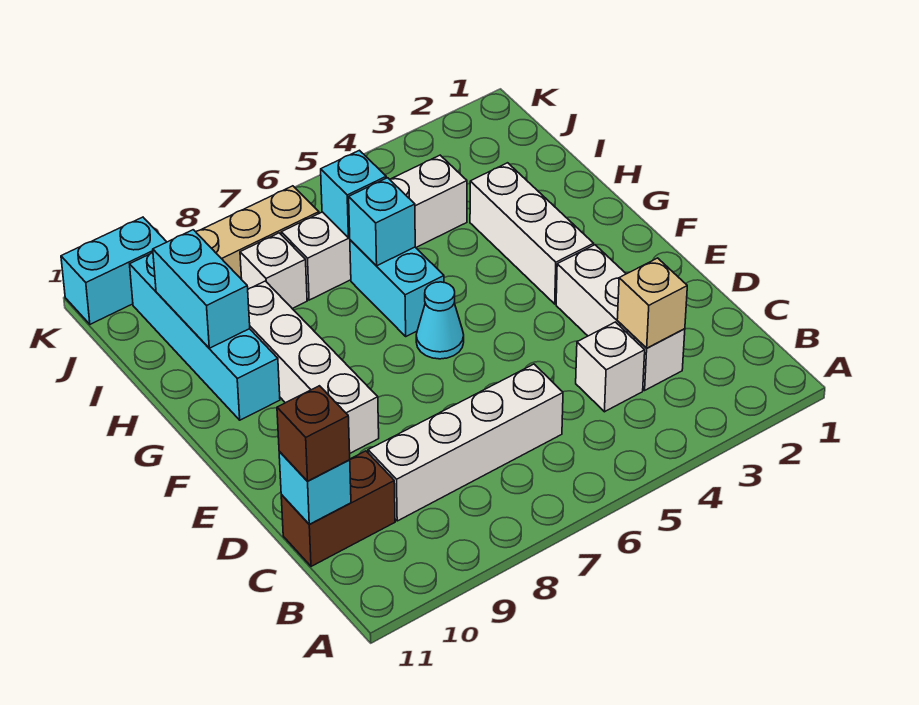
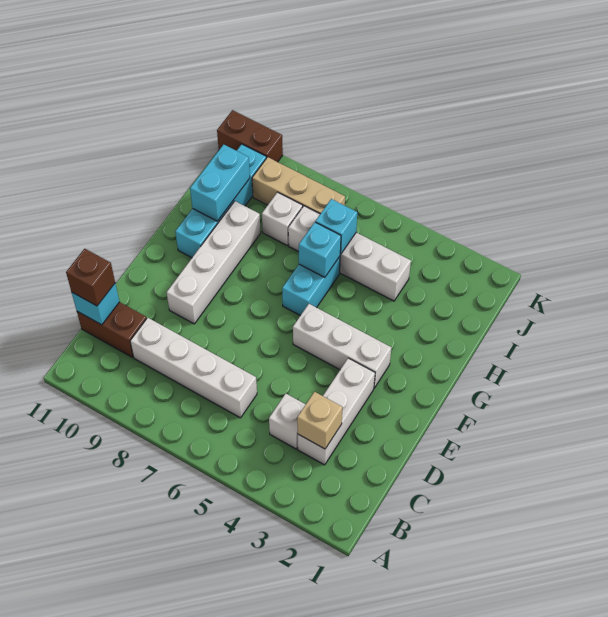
white 1x3 brick [470,163,594,304] -> white 1x3 brick turned to [293,304,391,388]
cyan 1x1 cone [416,282,464,359] -> none
cyan 1x2 brick [61,217,166,324] -> brown 1x2 brick [217,110,283,162]

